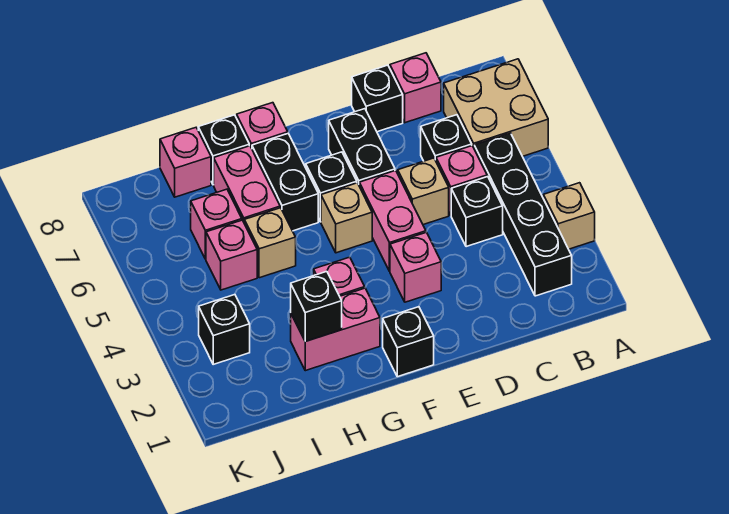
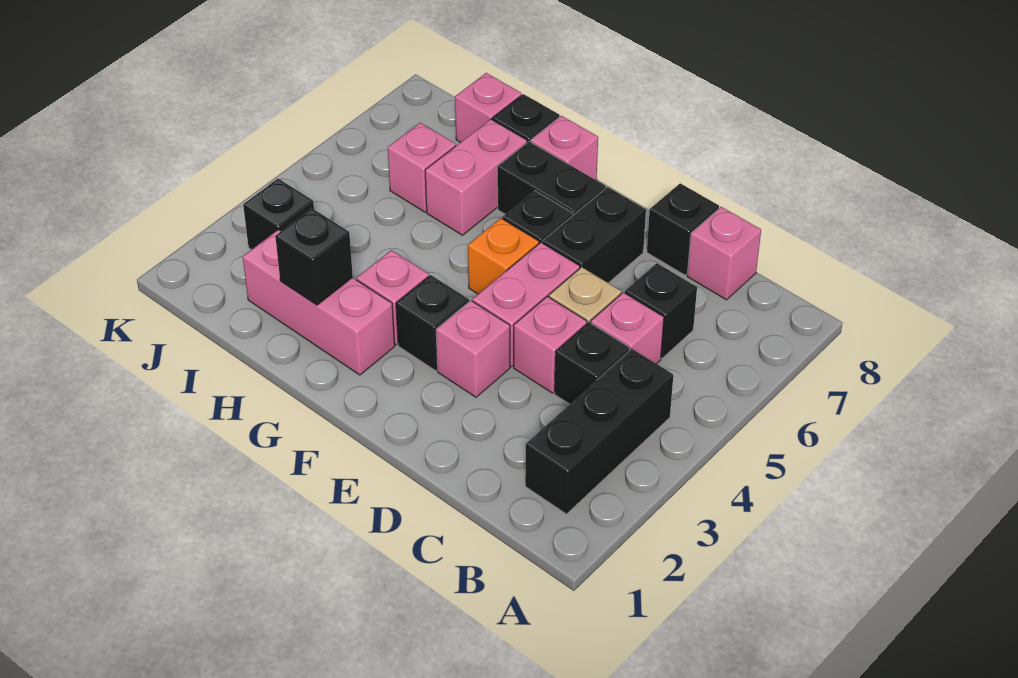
tan 1x1 brick [543,183,595,249] -> none
tan 2x2 brick [444,59,548,156] -> none
black 1x4 brick [474,133,572,296] -> black 1x3 brick [525,349,673,514]
black 1x1 brick [383,307,434,377] -> black 1x1 brick moved to [396,275,469,371]
tan 1x1 brick [321,183,372,253] -> orange 1x1 brick [468,218,539,294]
pink 1x2 brick [291,288,380,371] -> pink 1x3 brick [243,230,395,375]
black 1x2 brick [252,133,318,231] -> black 1x2 brick turned to [497,142,606,215]
tan 1x1 brick [244,208,296,278] -> none
pink 1x1 brick [206,220,257,290] -> pink 1x1 brick moved to [514,296,587,393]

